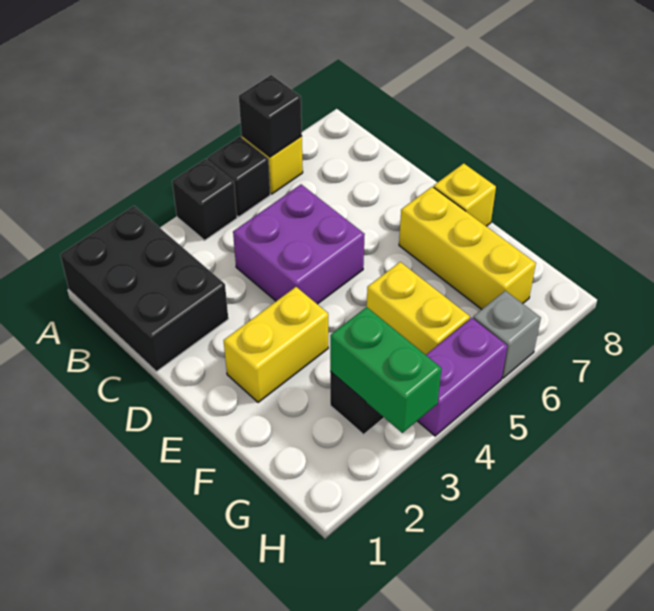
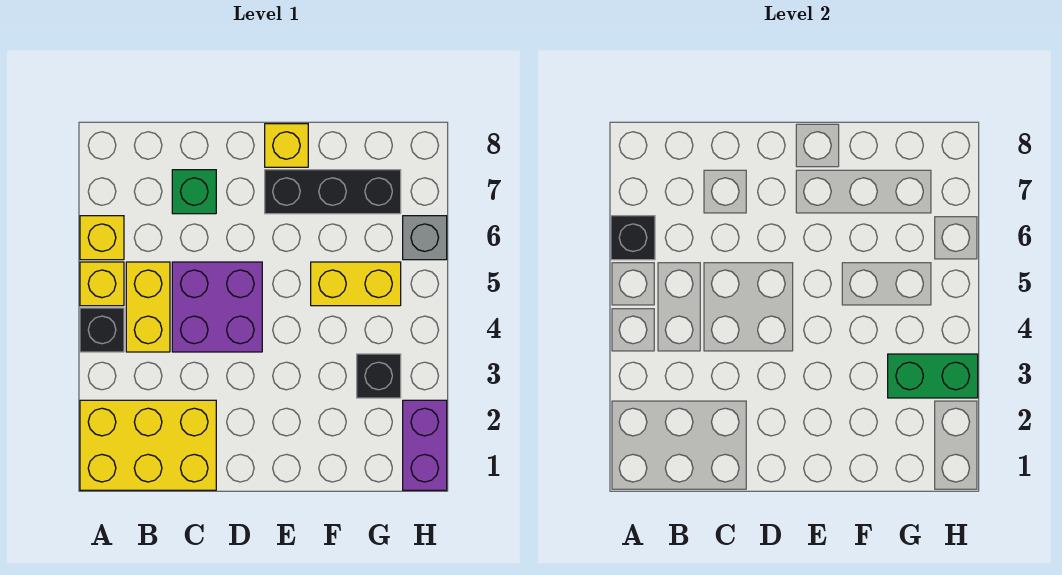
black 2x3 brick [60,206,228,371] -> yellow 2x3 brick [80,400,216,490]
black 1x1 brick [207,137,270,217] -> yellow 1x1 brick [80,262,124,306]
none -> green 1x1 brick [172,170,216,214]
yellow 1x2 brick [224,287,328,402] -> yellow 1x2 brick moved to [126,262,170,352]
yellow 1x3 brick [399,187,536,309] -> black 1x3 brick [265,170,401,214]
purple 1x2 brick [418,318,507,436] -> purple 1x2 brick moved to [403,400,447,490]

